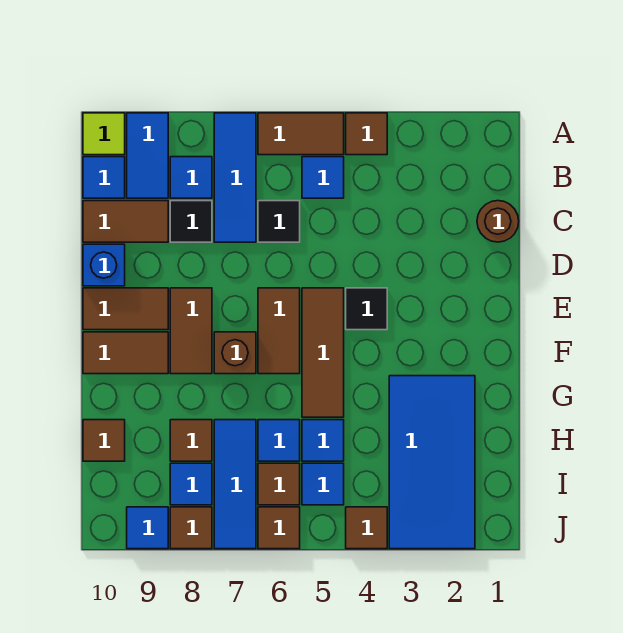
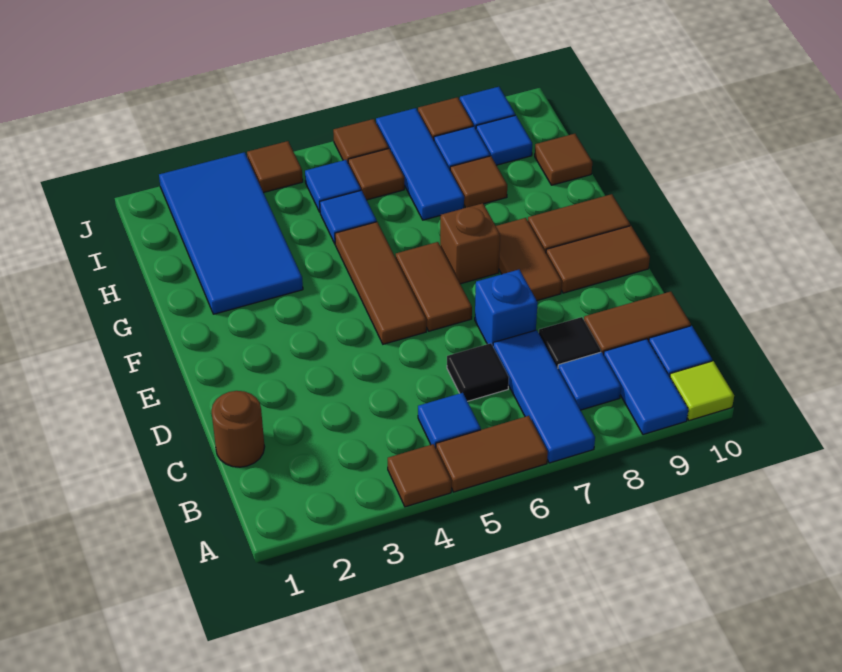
blue 1x1 brick [83,244,125,286] -> blue 1x1 brick moved to [475,270,538,346]
black 1x1 tile [346,288,387,330] -> none
blue 1x1 tile [258,420,300,461] -> blue 1x1 tile moved to [476,115,532,165]

